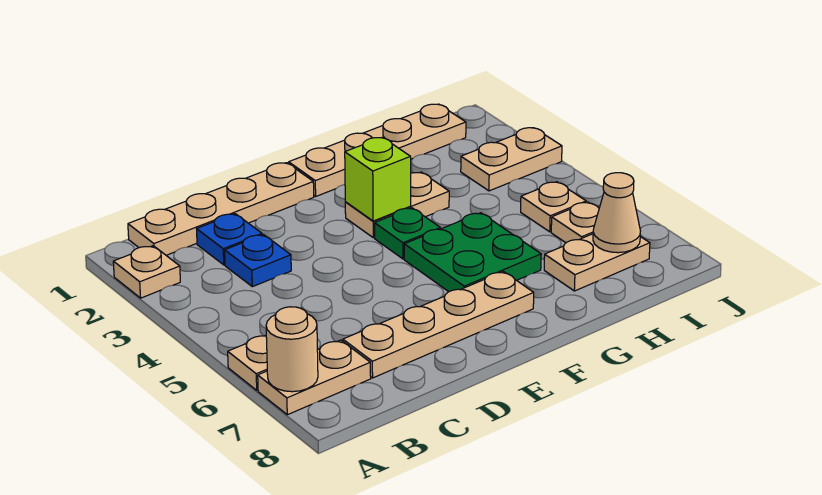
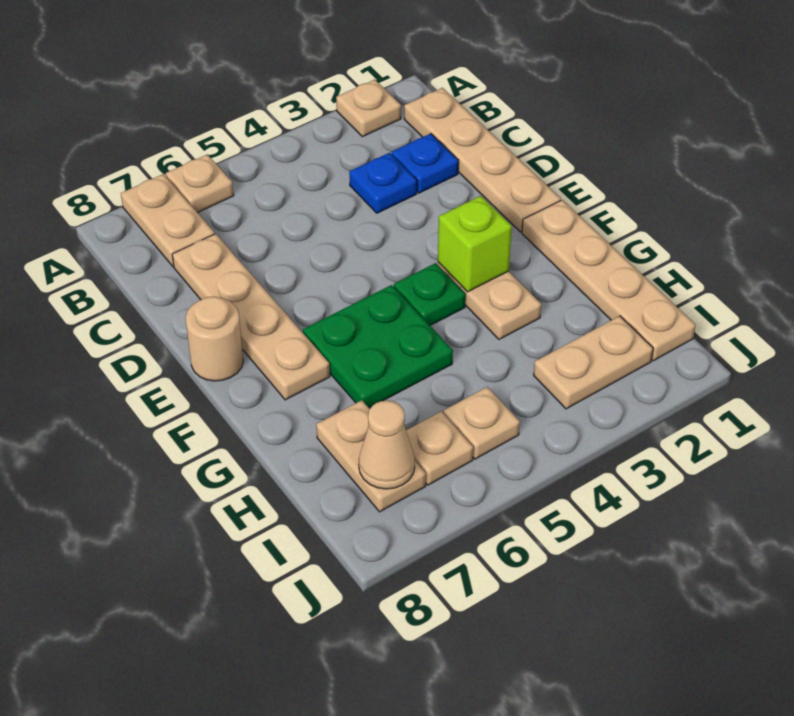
tan 1x1 round brick [266,307,318,392] -> tan 1x1 round brick moved to [186,297,243,381]
tan 1x2 plate [461,128,562,191] -> tan 1x2 plate turned to [534,316,653,409]

